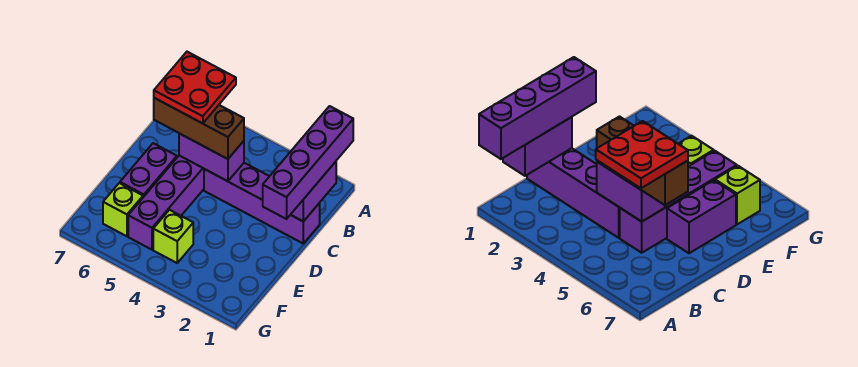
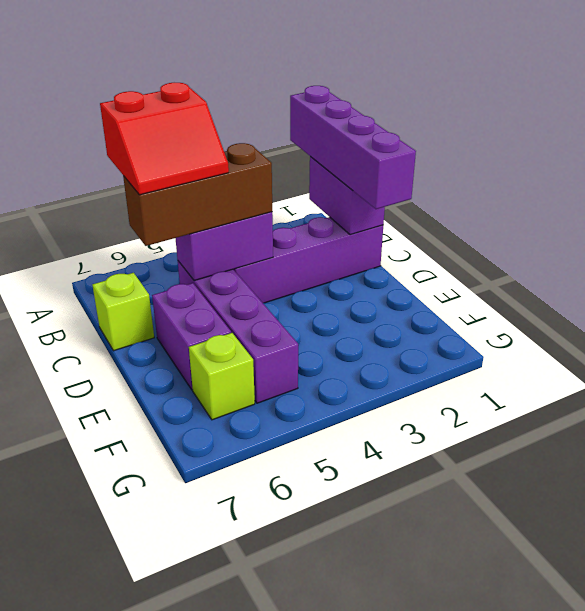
red 2x2 plate [154,52,236,124] -> red 2x2 slope [100,83,229,195]
lime 1x1 brick [153,210,193,263] -> lime 1x1 brick moved to [92,273,154,351]

